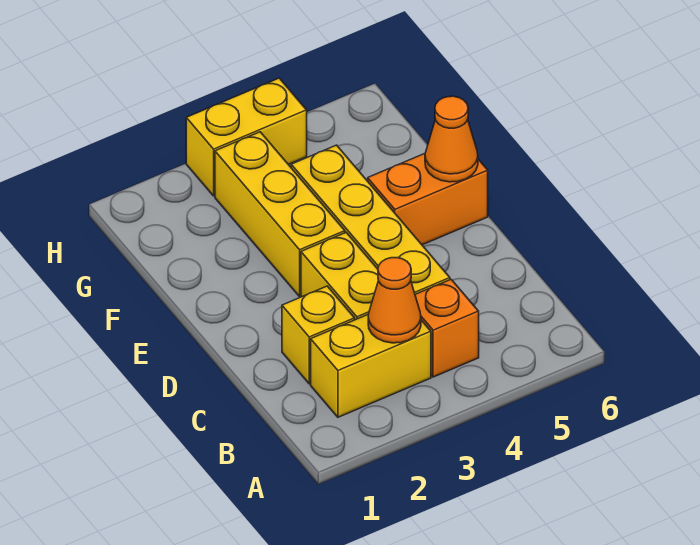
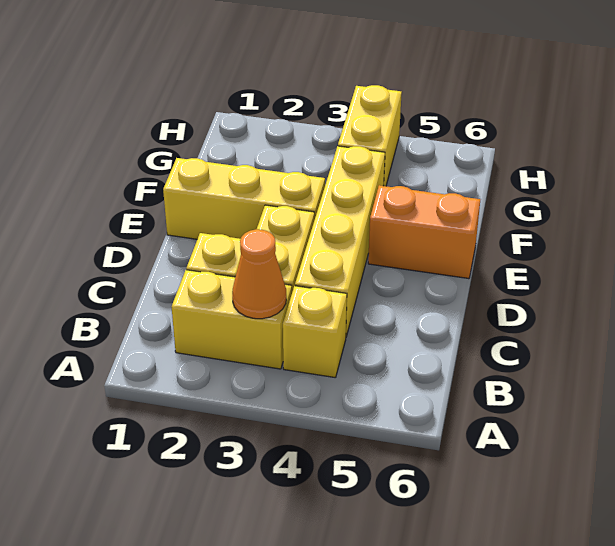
orange 1x1 brick [415,280,479,377] -> yellow 1x1 brick [283,286,347,378]
yellow 1x3 brick [215,132,345,296] -> yellow 1x3 brick turned to [163,158,325,239]
orange 1x1 cone [425,96,478,182] -> none
yellow 1x2 brick [186,78,307,196] -> yellow 1x2 brick turned to [338,85,402,186]

